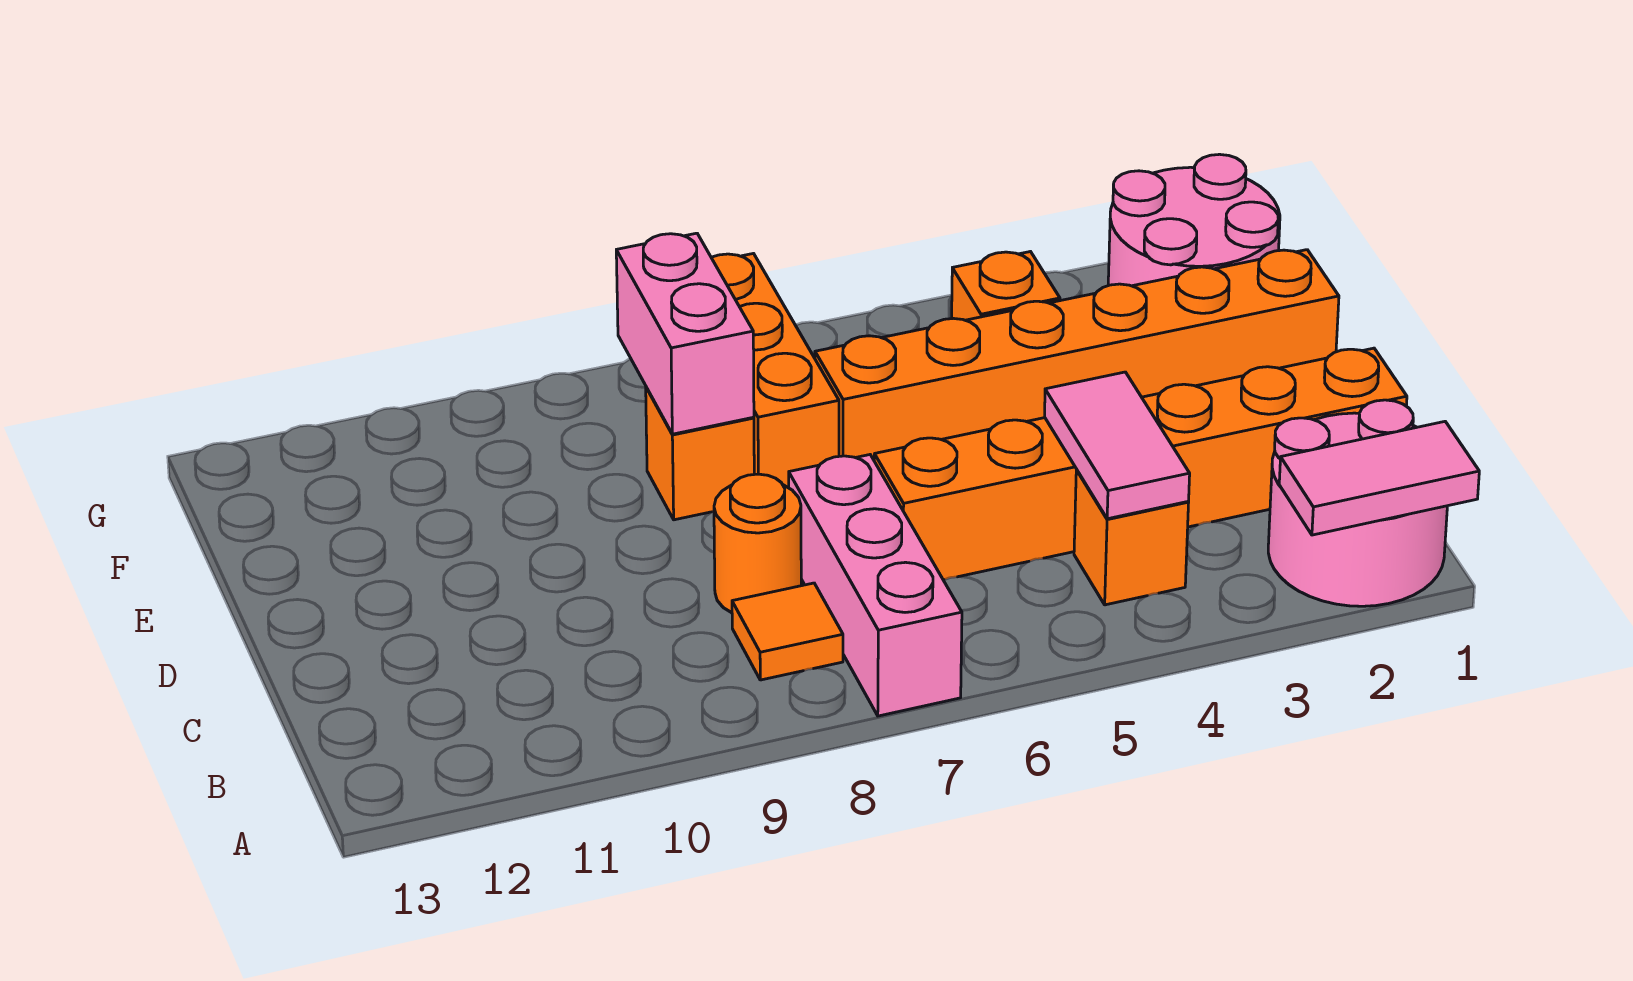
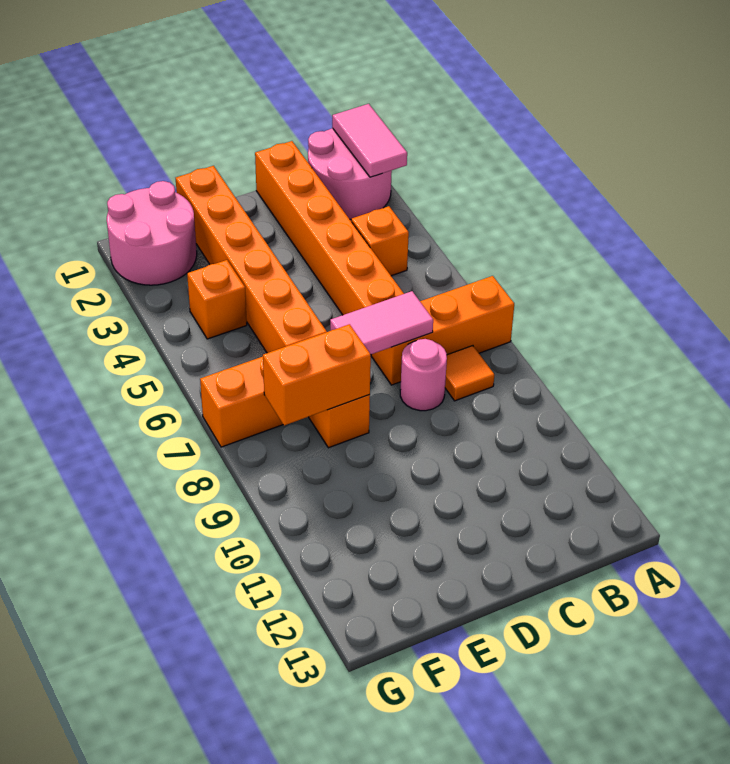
pink 1x3 brick [789,455,962,716] -> orange 1x3 brick [371,276,514,385]
pink 1x2 tile [1045,372,1190,519] -> pink 1x2 tile moved to [330,291,433,354]
orange 1x1 round brick [714,474,801,613] -> pink 1x1 round brick [400,339,447,411]
pink 1x2 brick [616,233,754,434] -> orange 1x2 brick [263,324,371,425]

